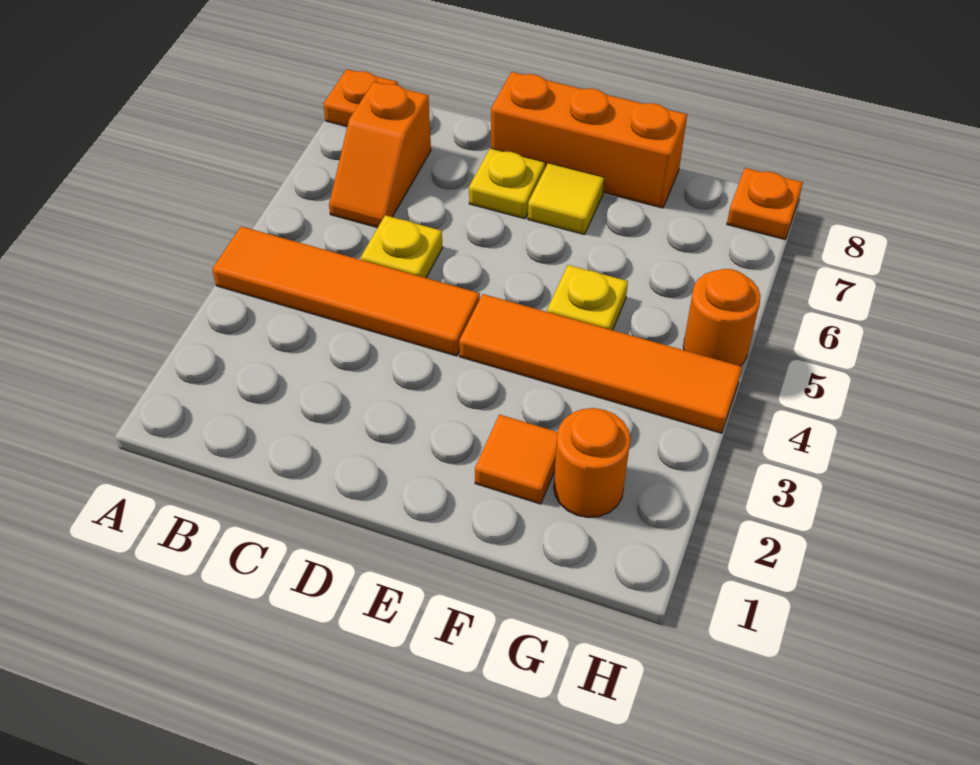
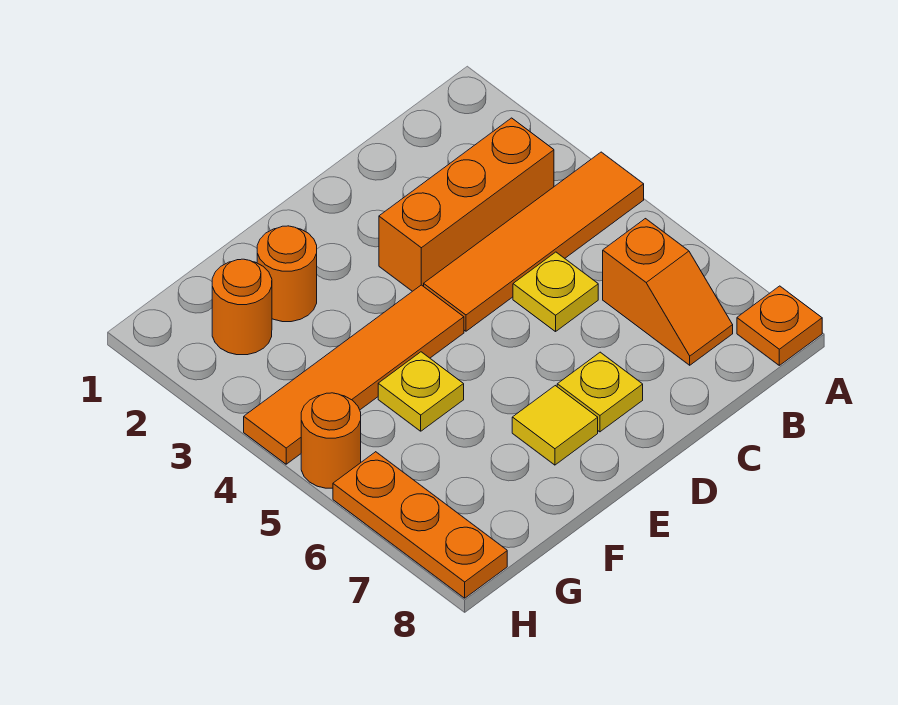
orange 1x2 slope [329,82,431,228] -> orange 1x2 slope turned to [603,219,733,365]
orange 1x3 brick [491,72,687,208] -> orange 1x3 brick moved to [379,118,554,291]
orange 1x1 tile [475,415,558,504] -> orange 1x1 round brick [257,226,317,322]
orange 1x1 plate [727,168,803,240] -> orange 1x3 plate [333,452,507,598]

